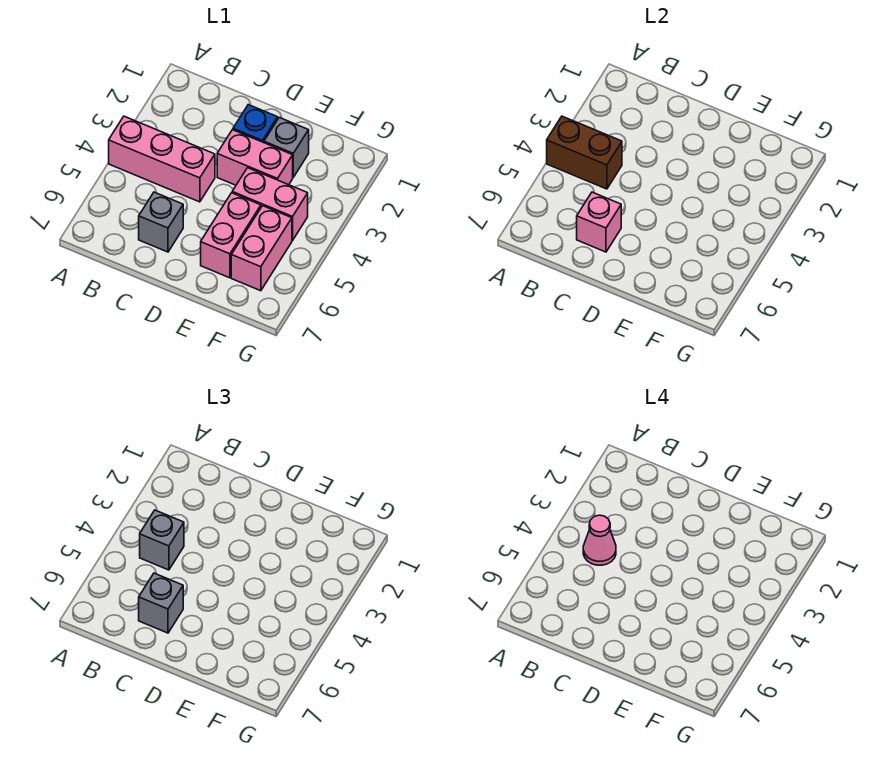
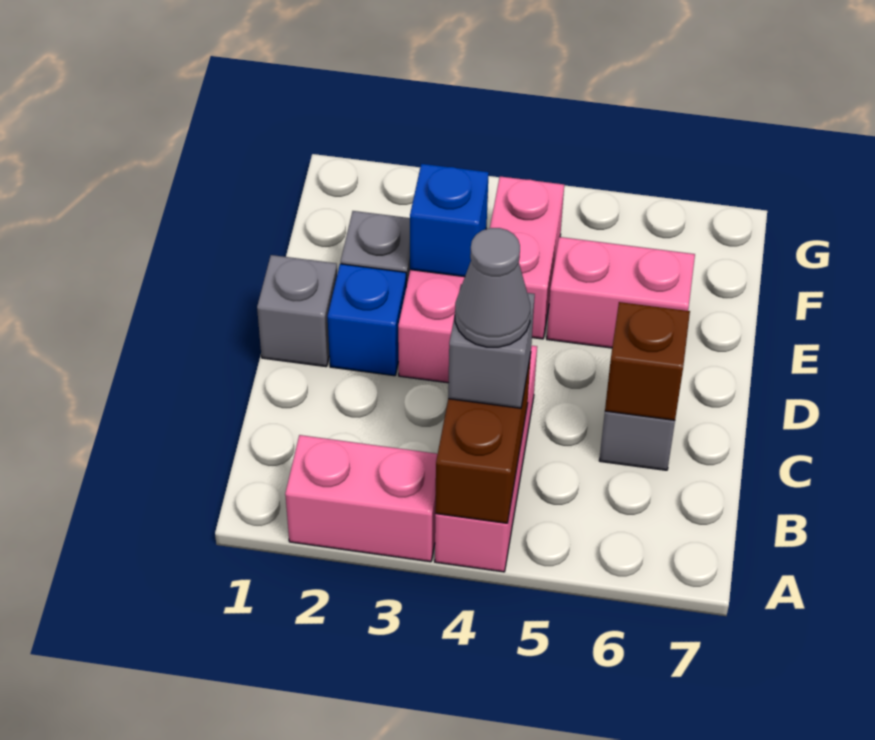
pink 1x1 cone [583,515,616,565] -> grey 1x1 cone [455,228,530,347]
pink 1x1 brick [577,192,621,252] -> brown 1x1 brick [605,302,690,420]
grey 1x1 brick [139,573,183,633] -> grey 1x1 brick moved to [257,255,337,367]
none -> blue 1x1 brick [410,164,489,277]
pink 1x2 brick [231,206,292,291] -> pink 1x2 brick moved to [285,435,438,562]

